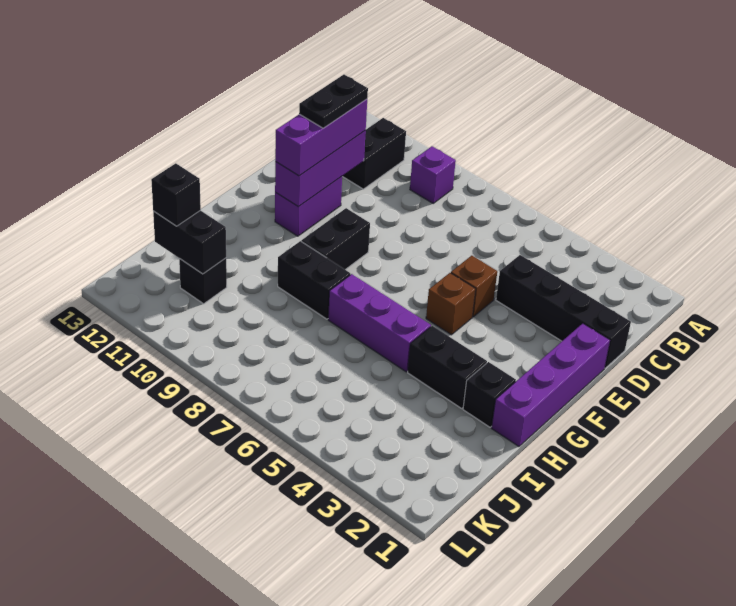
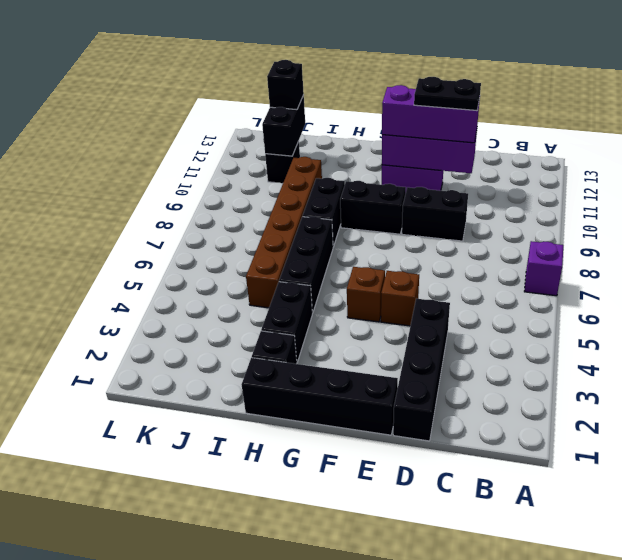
purple 1x1 brick [410,146,456,203] -> purple 1x1 brick moved to [524,241,563,296]
black 1x2 brick [342,118,406,189] -> black 1x2 brick moved to [402,187,468,241]
purple 1x4 brick [492,323,610,446] -> black 1x4 brick [242,358,398,435]
purple 1x3 brick [328,274,431,372] -> black 1x3 brick [279,216,333,313]
none -> brown 1x6 brick [246,157,322,308]

